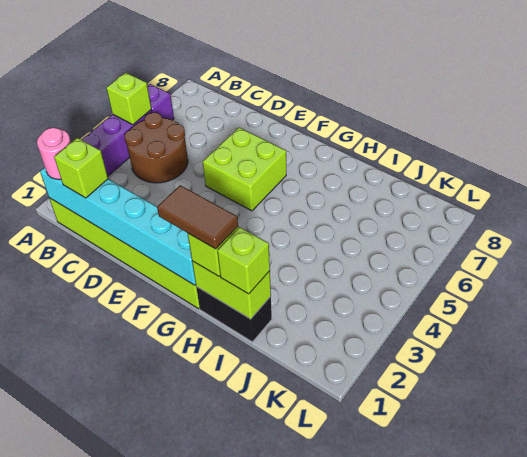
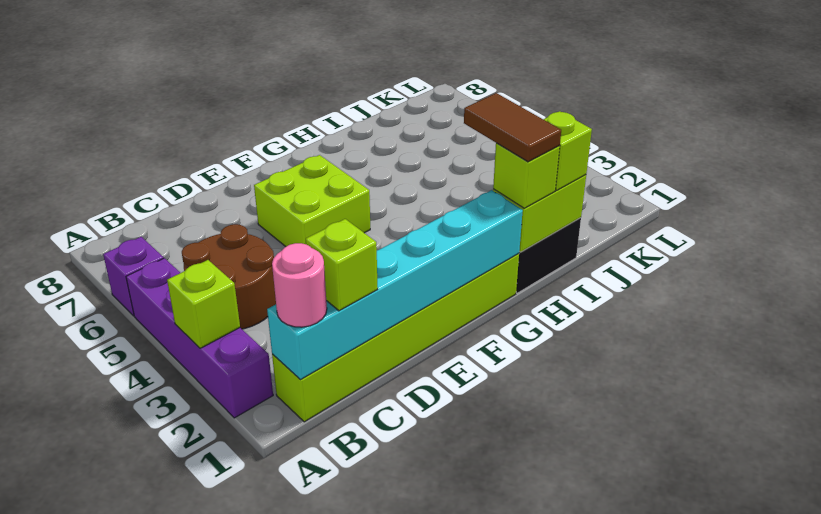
lime 1x1 brick [107,72,151,125] -> lime 1x1 brick moved to [167,260,240,348]
brown 1x2 tile [157,185,238,249] -> brown 1x2 tile turned to [464,93,561,162]

